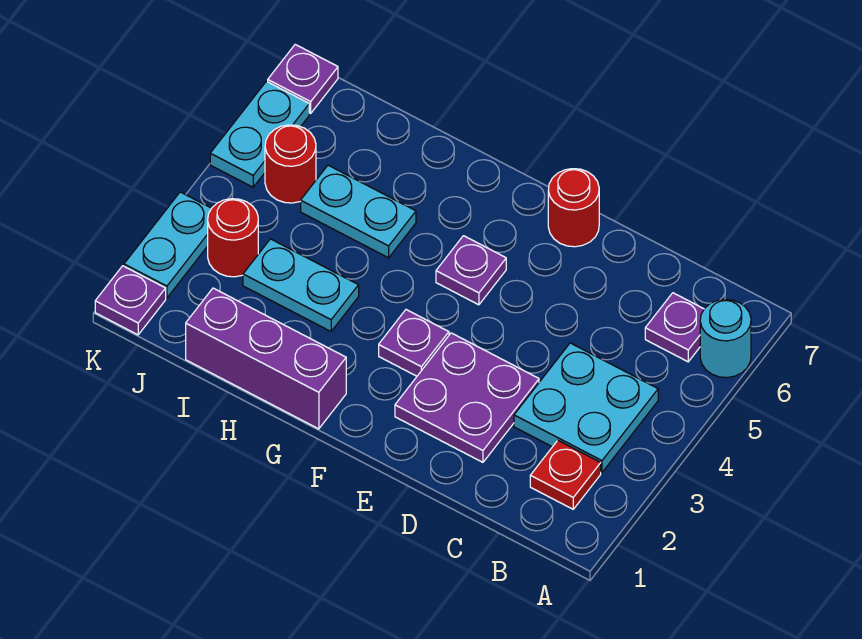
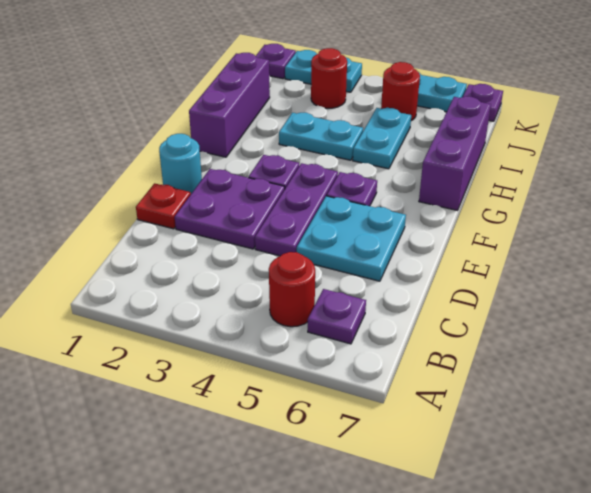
cyan 1x1 round brick [700,299,751,378] -> cyan 1x1 round brick moved to [159,134,202,194]
red 1x1 plate [530,441,601,509] -> red 1x1 plate moved to [136,183,191,229]
cyan 2x2 plate [514,343,658,472] -> cyan 2x2 plate moved to [297,196,406,281]
none -> purple 1x3 plate [255,163,338,256]
red 1x1 round brick [548,169,599,247] -> red 1x1 round brick moved to [269,252,315,327]
none -> purple 1x3 brick [419,96,491,210]
cyan 1x2 plate [243,239,359,331] -> cyan 1x2 plate turned to [279,113,363,160]

